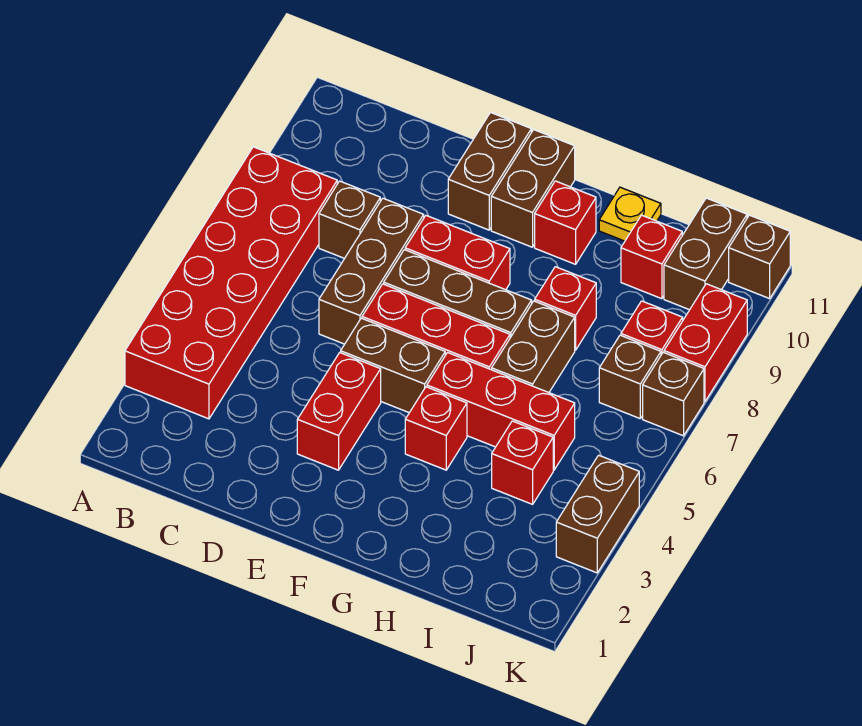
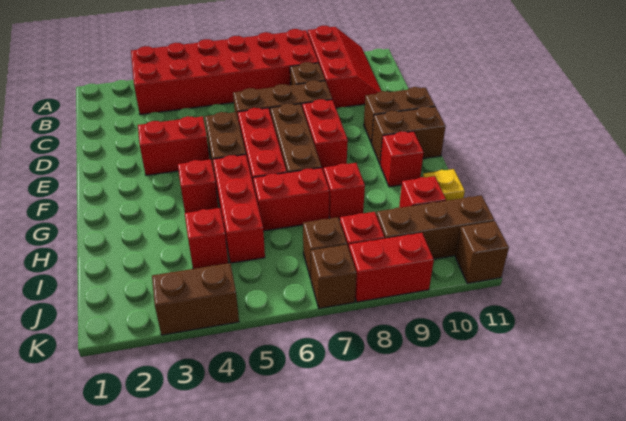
none -> red 2x3 slope [308,26,381,108]
brown 1x2 brick [492,301,575,392] -> red 1x2 brick [253,168,329,231]
brown 1x2 brick [664,198,747,310] -> brown 1x3 brick [376,195,495,259]

